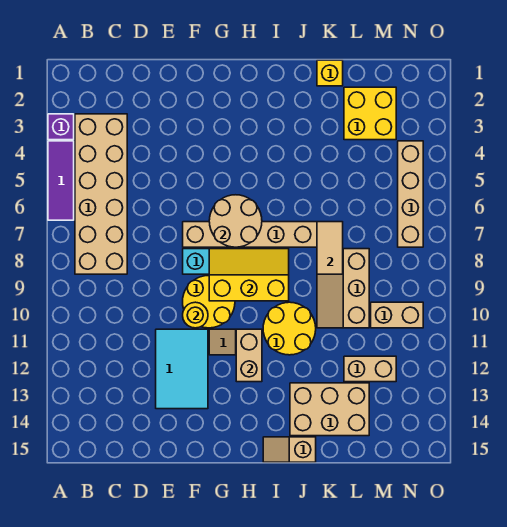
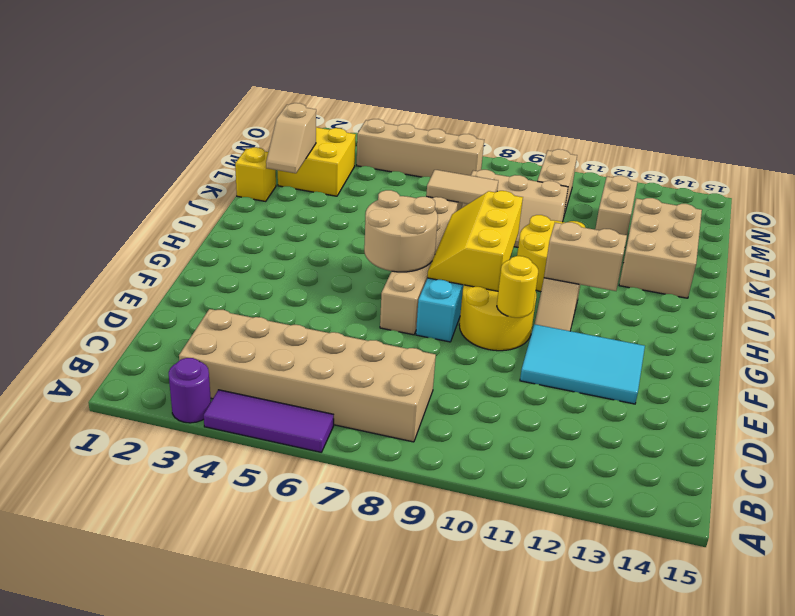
purple 1x1 brick [48,114,74,140] -> purple 1x1 round brick [169,358,211,423]
tan 1x2 slope [263,437,316,462] -> tan 1x2 slope moved to [266,103,316,173]

